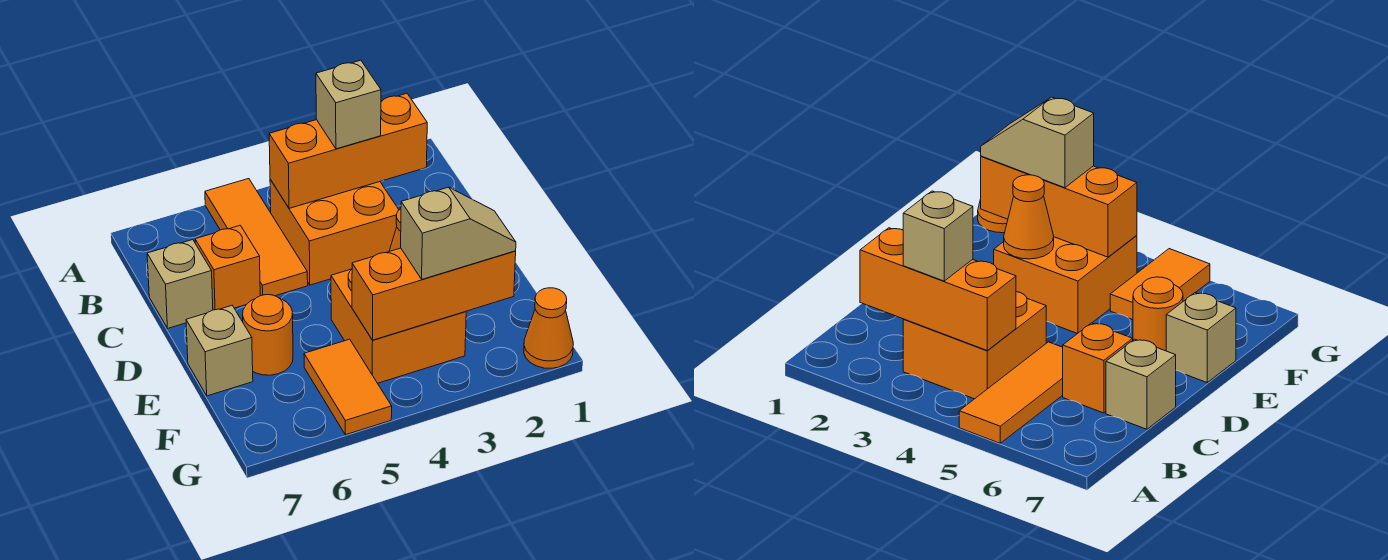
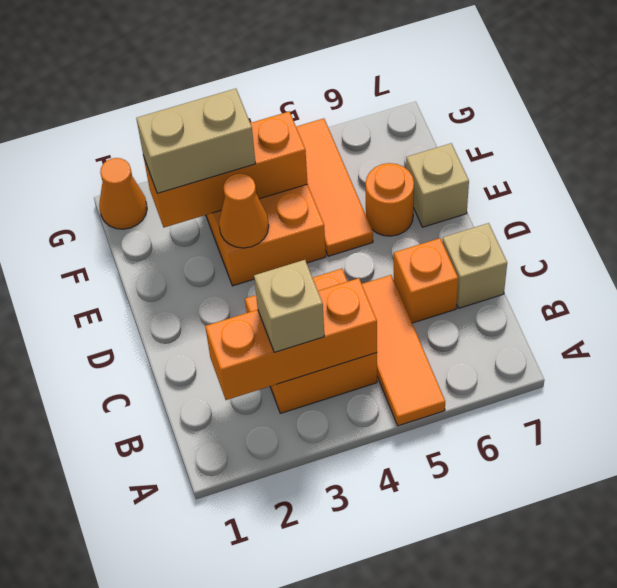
tan 1x2 slope [401,187,516,279] -> tan 1x2 brick [136,89,256,193]
orange 1x2 tile [304,339,392,435] -> orange 1x3 tile [296,118,373,256]

